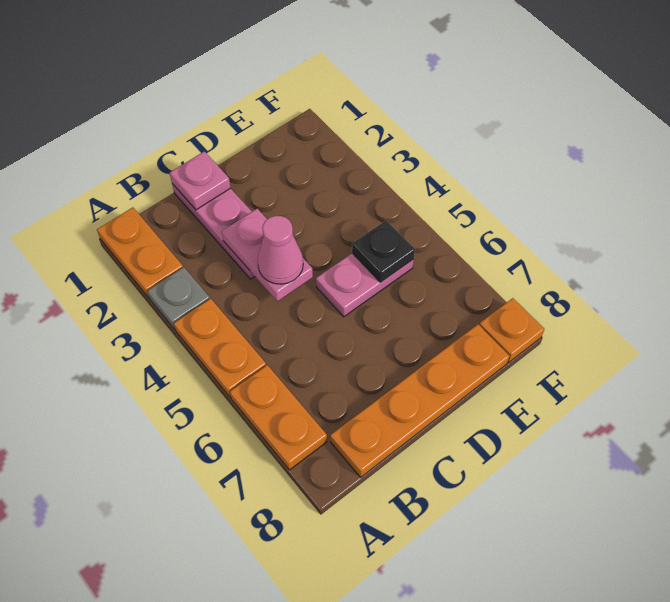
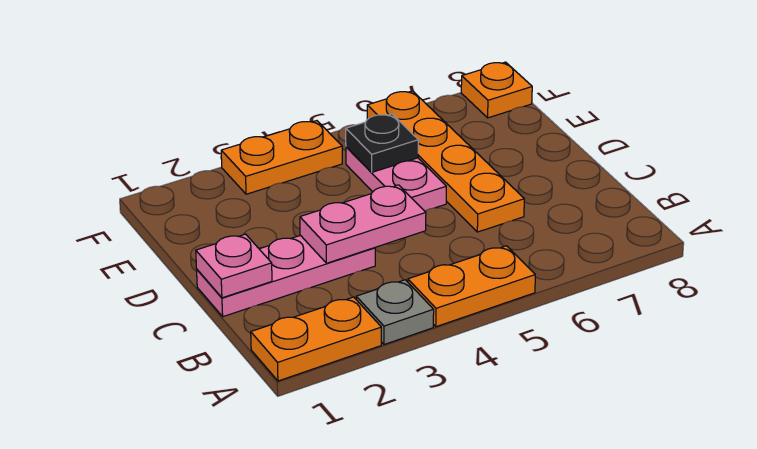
orange 1x2 plate [230,365,327,470] -> orange 1x2 plate moved to [221,121,342,194]
orange 1x4 plate [330,324,510,477] -> orange 1x4 plate moved to [367,91,524,232]
pink 1x1 cone [258,216,303,284] -> none

